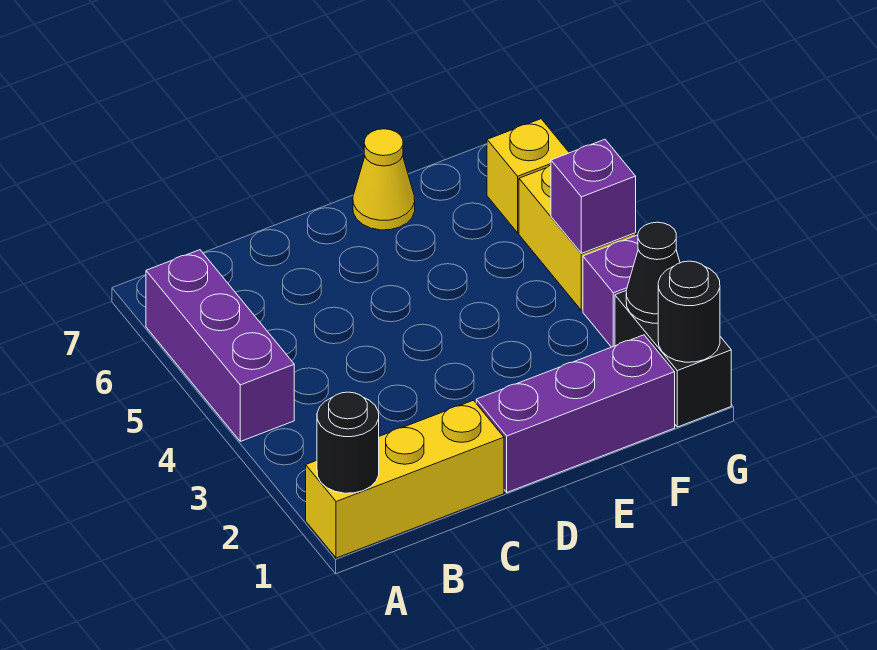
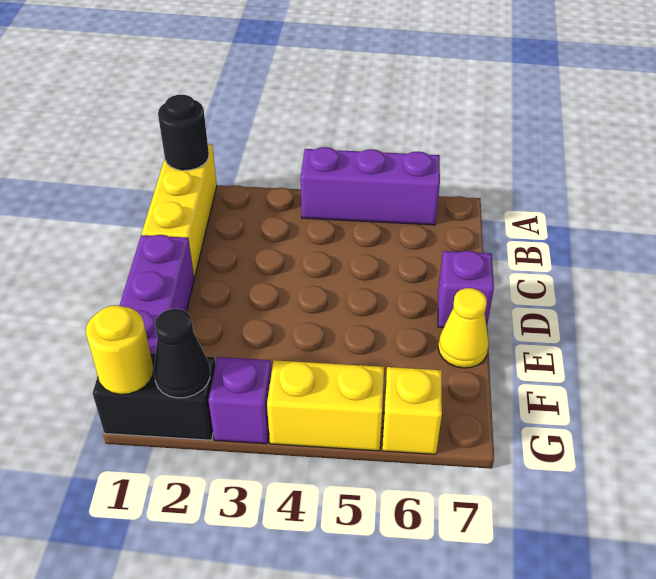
black 1x1 round brick [658,261,720,362] -> yellow 1x1 round brick [86,305,153,394]
purple 1x1 brick [551,139,636,253] -> purple 1x1 brick moved to [438,251,494,328]

